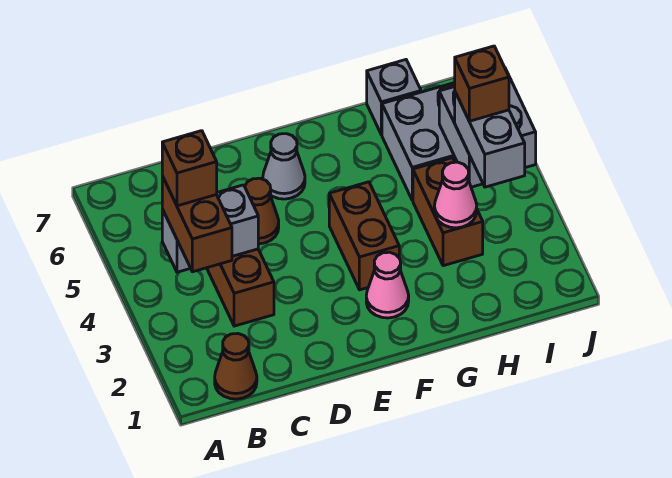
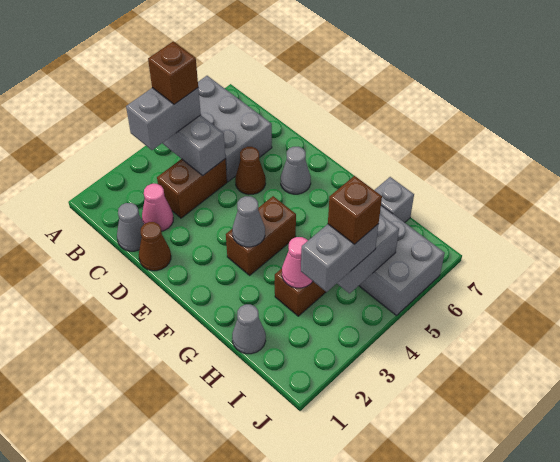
none -> grey 2x3 brick [198,76,272,182]
brown 1x1 cone [215,333,257,399] -> brown 1x1 cone moved to [139,222,171,271]
brown 1x2 brick [162,176,232,272] -> grey 1x2 brick [126,88,201,150]
none -> grey 1x1 cone [117,203,144,251]
pink 1x1 cone [366,252,409,318] -> pink 1x1 cone moved to [142,184,173,231]
none -> grey 1x1 cone [232,196,265,247]
none -> grey 1x1 cone [232,304,266,354]

